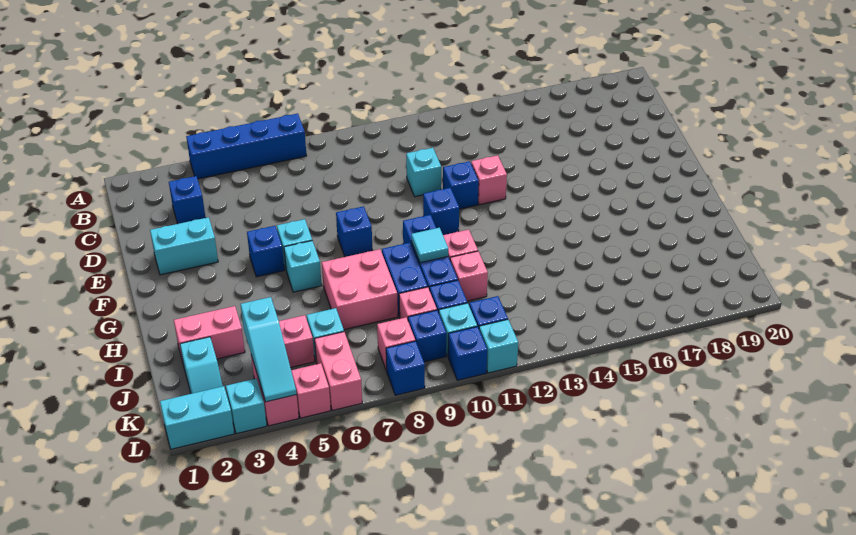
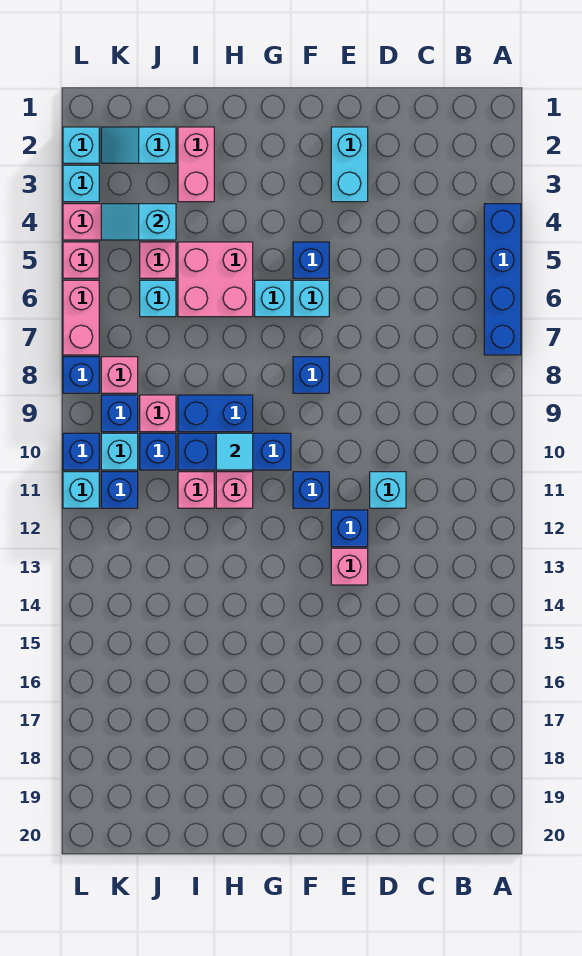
blue 1x1 brick [169,176,206,224] -> none
pink 2x2 brick [322,249,398,329] -> pink 2x2 brick moved to [178,242,253,317]
cyan 1x3 slope [241,297,297,402] -> cyan 1x2 slope [101,204,176,240]
pink 1x2 brick [315,332,362,410] -> pink 1x2 brick turned to [63,280,99,355]
cyan 1x2 brick [160,386,234,449] -> cyan 1x1 brick [63,127,99,163]

